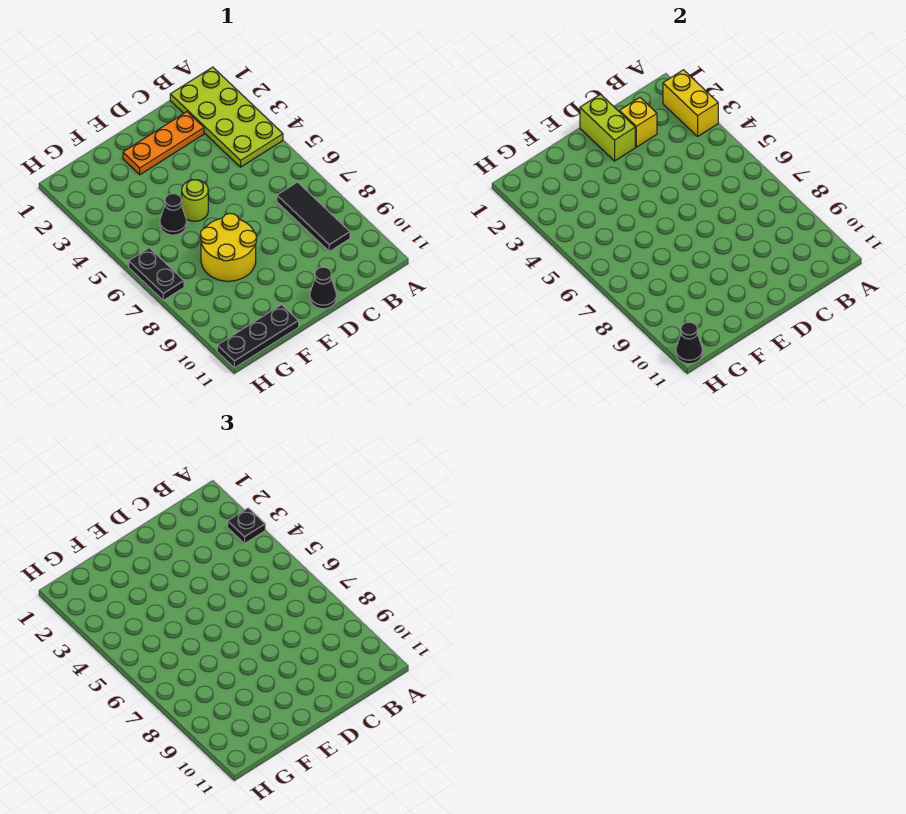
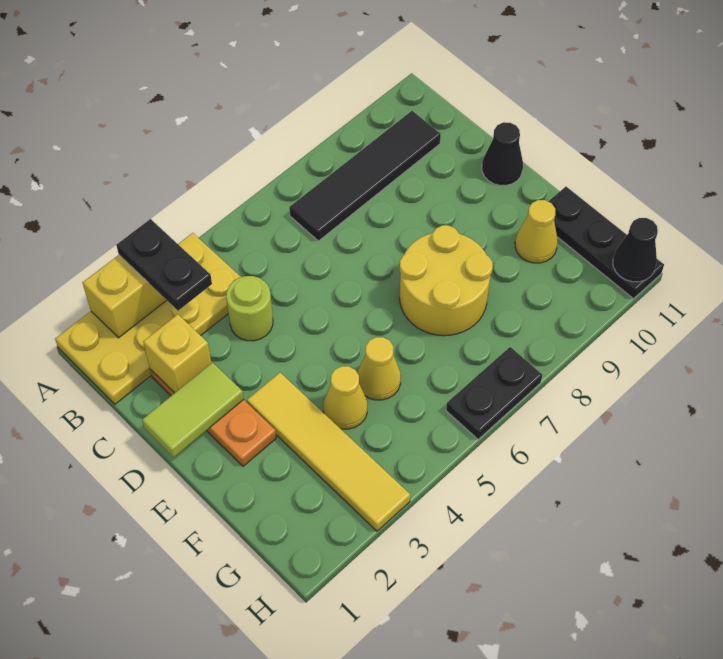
lime 2x4 plate [170,67,283,167] -> yellow 2x4 plate [55,233,241,404]
black 1x1 plate [228,508,265,543] -> black 1x2 plate [116,219,212,311]
black 1x3 tile [277,182,350,251] -> black 1x4 tile [290,111,441,241]
lime 1x2 brick [580,94,635,161] -> lime 1x2 tile [142,363,244,457]
none -> yellow 1x4 tile [247,373,410,531]
lime 1x1 round brick [182,180,208,221] -> lime 1x1 round brick moved to [226,276,273,341]
none -> yellow 1x1 cone [323,366,368,429]
black 1x1 cone [160,194,187,235] -> yellow 1x1 cone [357,337,401,400]
none -> yellow 1x1 cone [515,200,558,263]

